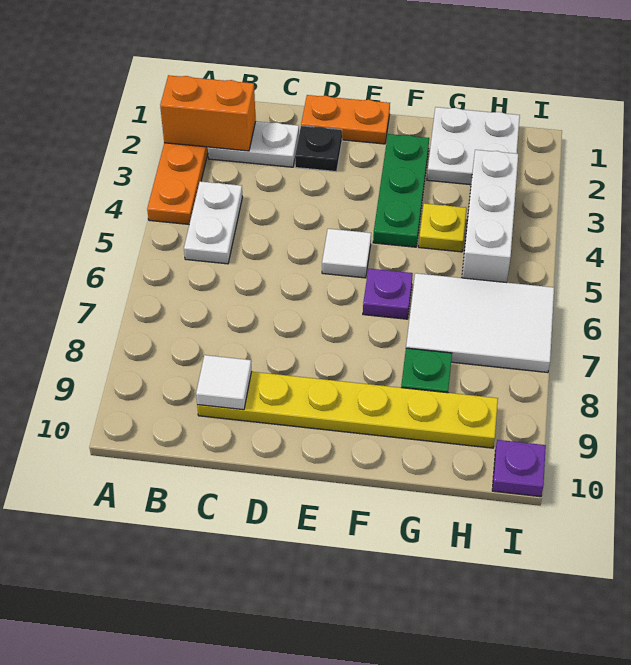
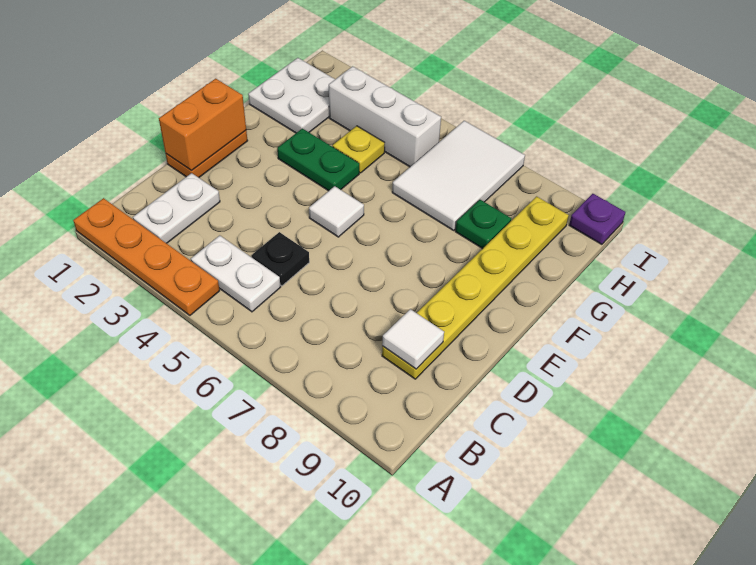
orange 1x2 brick [160,75,256,151] -> orange 1x2 brick moved to [159,79,246,170]
black 1x1 plate [295,126,342,172] -> black 1x1 plate moved to [252,232,309,286]
green 1x3 plate [373,134,429,247] -> green 1x2 plate [277,128,359,191]
purple 1x1 plate [363,269,413,319] -> none

